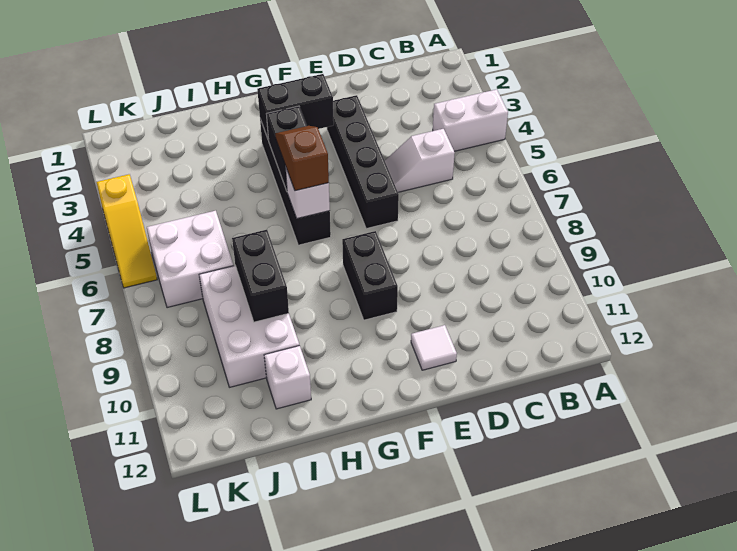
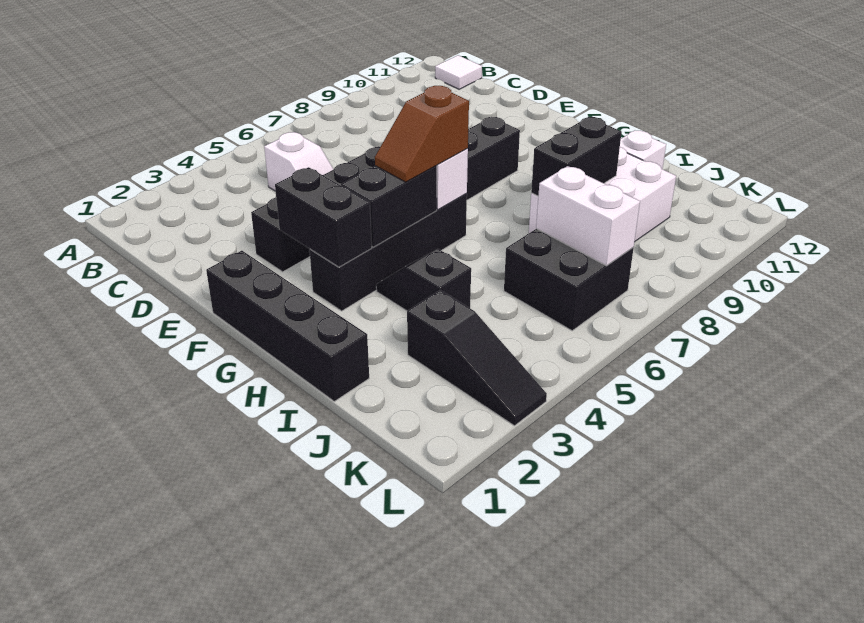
white 1x2 brick [433,89,508,151] -> white 1x2 brick moved to [536,166,640,266]
white 1x1 tile [411,325,457,370] -> white 1x1 tile moved to [435,55,482,89]
none -> black 1x4 brick [206,251,369,401]
none -> black 1x2 slope [376,249,471,311]
none -> black 1x3 slope [407,290,547,426]
white 2x2 brick [147,211,233,308] -> black 2x2 brick [504,229,634,331]
yellow 1x3 slope [97,174,157,288] -> none

